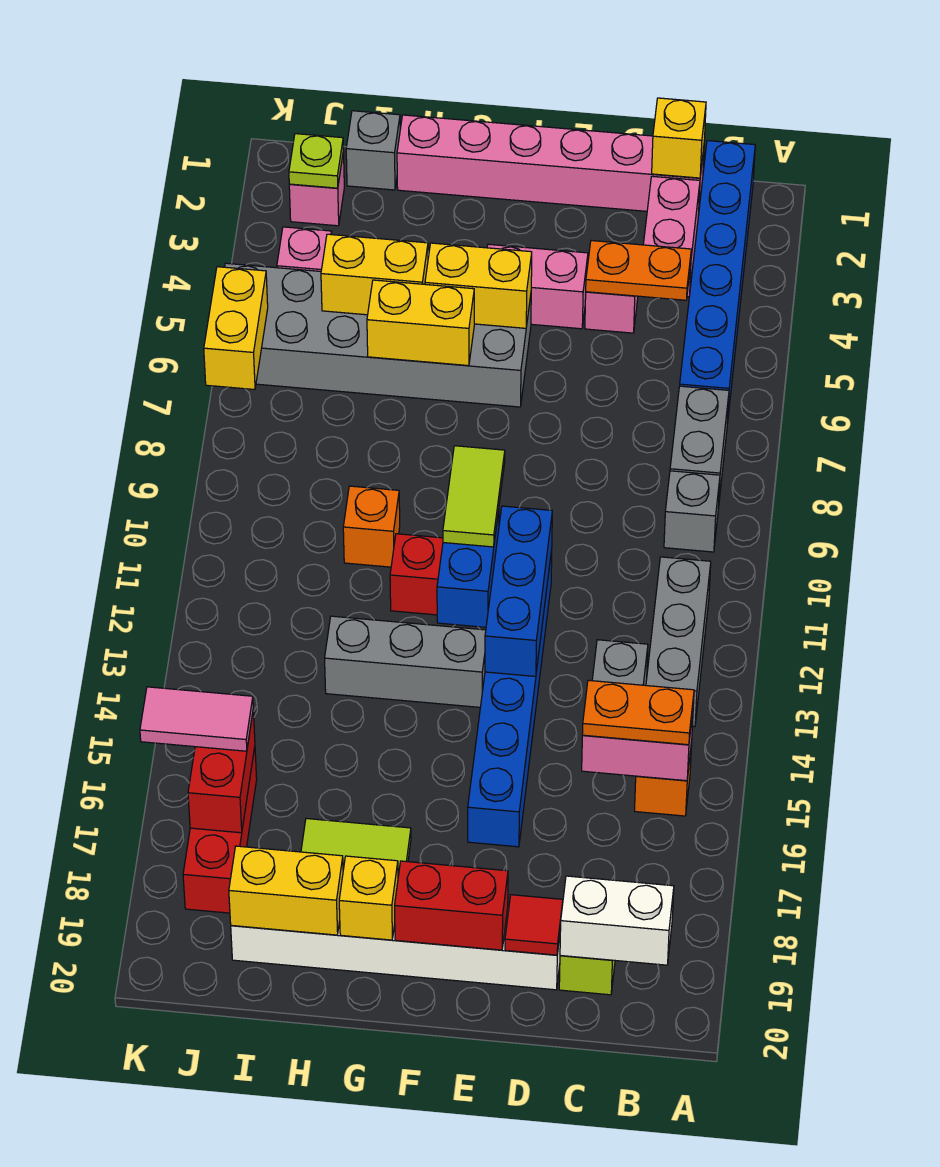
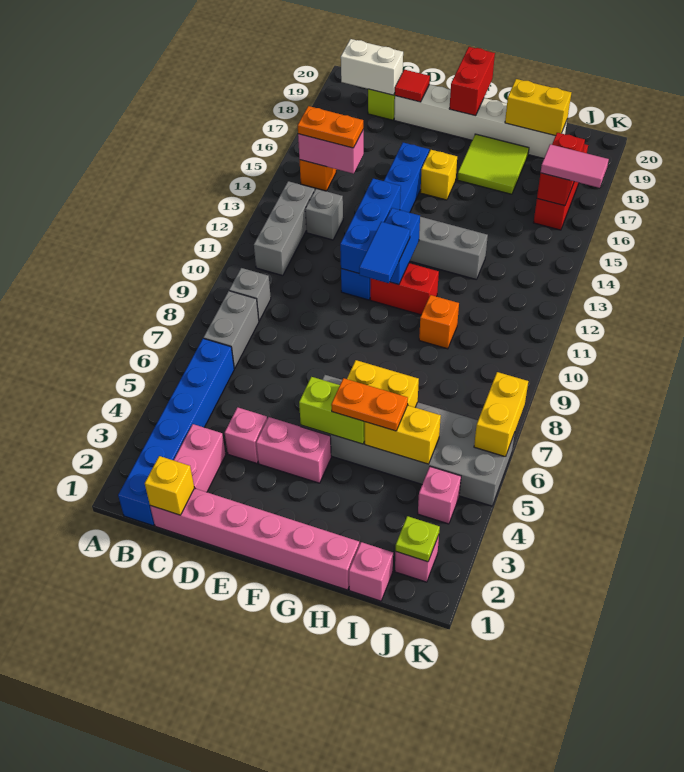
orange 1x2 plate [586,241,691,300] -> orange 1x2 plate moved to [331,378,408,431]
red 1x2 brick [395,861,508,950] -> red 1x2 brick turned to [449,47,495,116]
yellow 1x2 brick [425,243,532,328] -> lime 1x2 brick [299,377,365,444]
lime 1x2 tile [443,446,505,547] -> blue 1x2 tile [359,222,410,283]
yellow 1x1 brick [339,856,398,940] -> yellow 1x1 brick moved to [420,150,457,200]
grey 1x1 brick [346,111,400,190] -> pink 1x1 brick [349,542,393,601]

